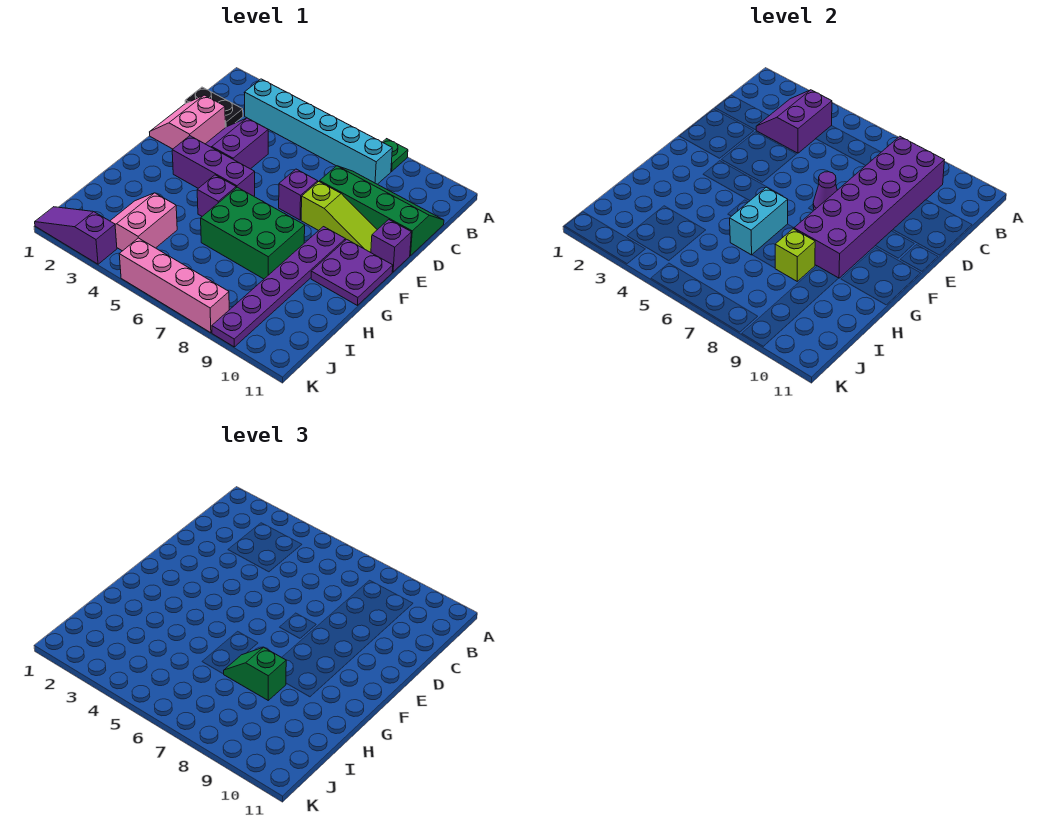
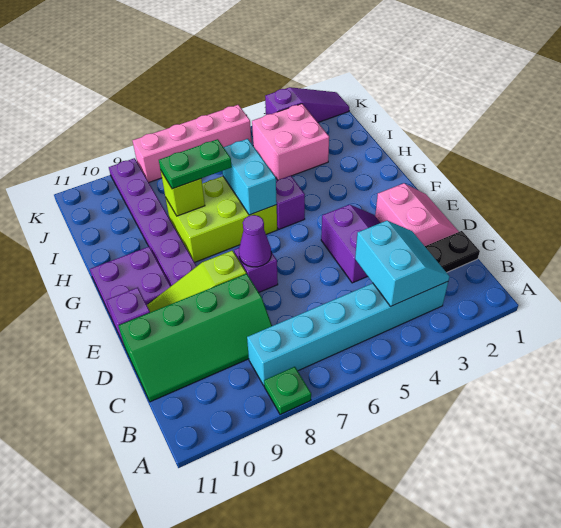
purple 2x2 slope [756,90,832,153] -> cyan 2x2 slope [355,221,450,306]
purple 2x6 brick [794,136,944,278] -> none
purple 1x3 brick [172,136,255,196] -> none
green 2x3 brick [201,187,305,279] -> lime 2x3 brick [166,176,277,262]
green 1x2 slope [224,647,286,700] -> green 1x2 plate [159,139,232,189]
pink 2x2 slope [110,193,177,251] -> pink 2x2 brick [252,104,329,180]

